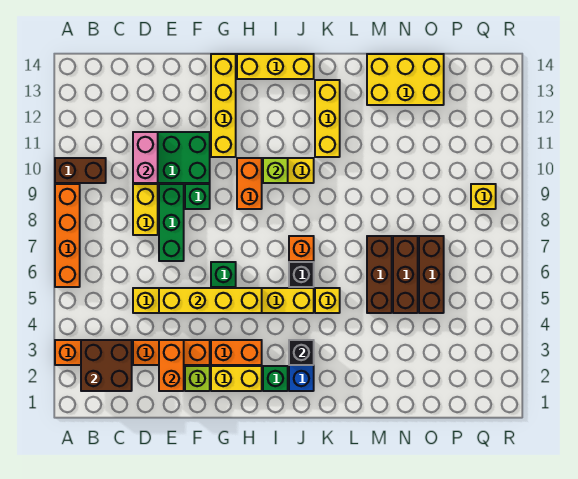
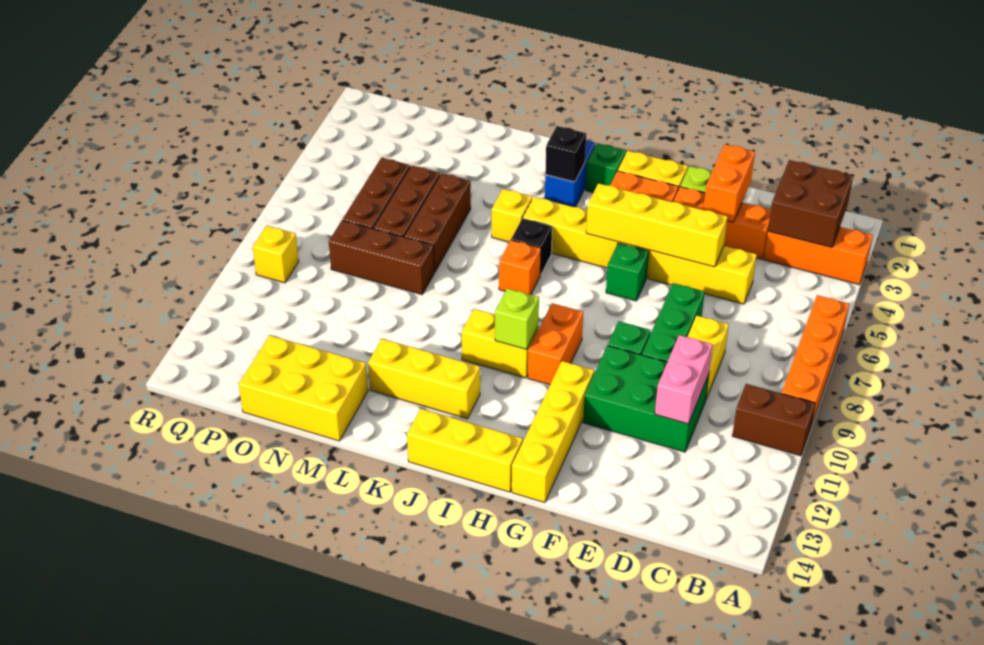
yellow 1x3 brick [315,80,340,157] -> yellow 1x3 brick turned to [368,339,480,419]
none -> brown 1x3 brick [329,220,434,294]

